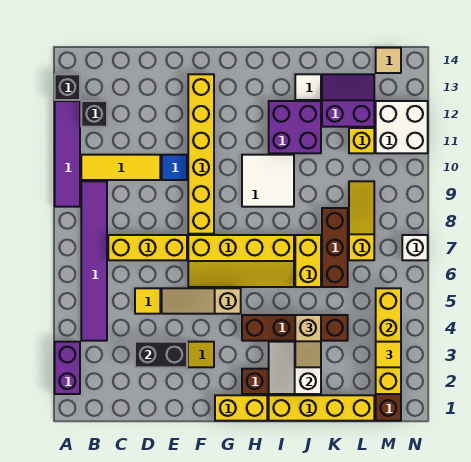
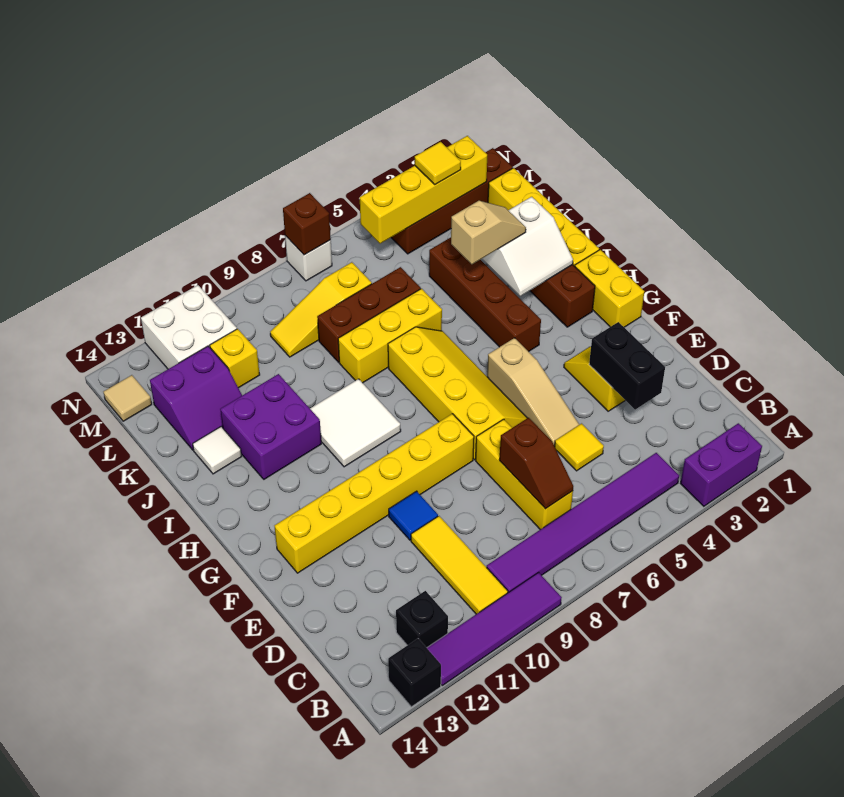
none -> brown 1x2 slope [499,418,573,509]
yellow 1x2 brick [295,235,321,287] -> yellow 1x3 brick [338,289,442,383]
purple 2x2 slope [322,74,374,127] -> purple 2x2 slope turned to [150,346,242,450]
none -> brown 1x1 brick [283,193,331,255]

